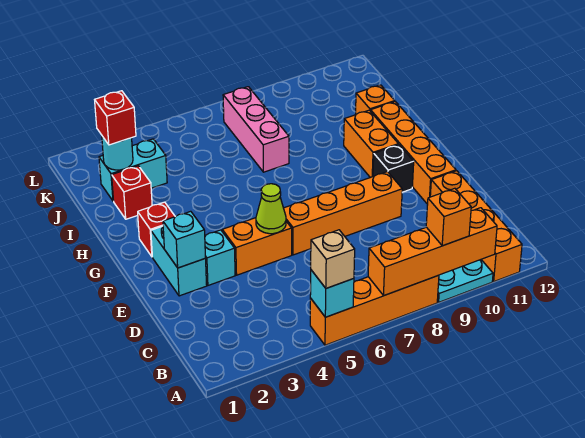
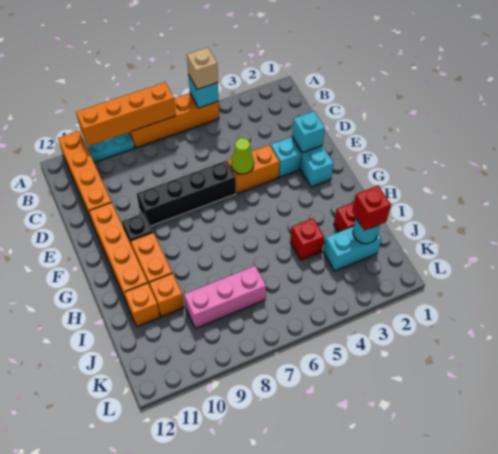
orange 1x1 brick [426,188,471,246] -> orange 1x1 brick moved to [149,273,184,317]
orange 1x4 brick [284,172,402,255] -> black 1x4 brick [137,161,236,226]
red 1x1 brick [138,202,175,257] -> red 1x1 brick moved to [290,218,324,260]
pink 1x3 brick [223,87,289,172] -> pink 1x3 brick turned to [184,266,266,329]

